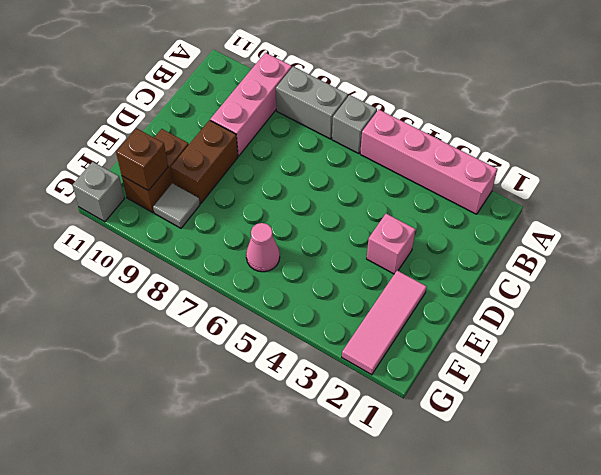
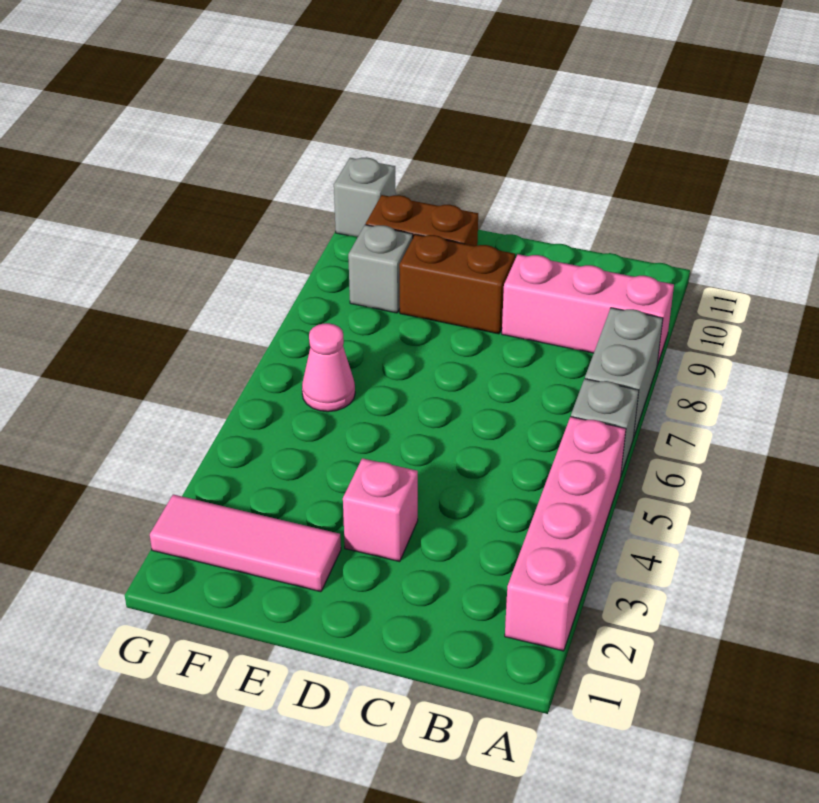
grey 1x1 tile [153,183,200,228] -> grey 1x1 brick [348,225,413,313]
brown 1x1 brick [116,128,168,190] -> none

